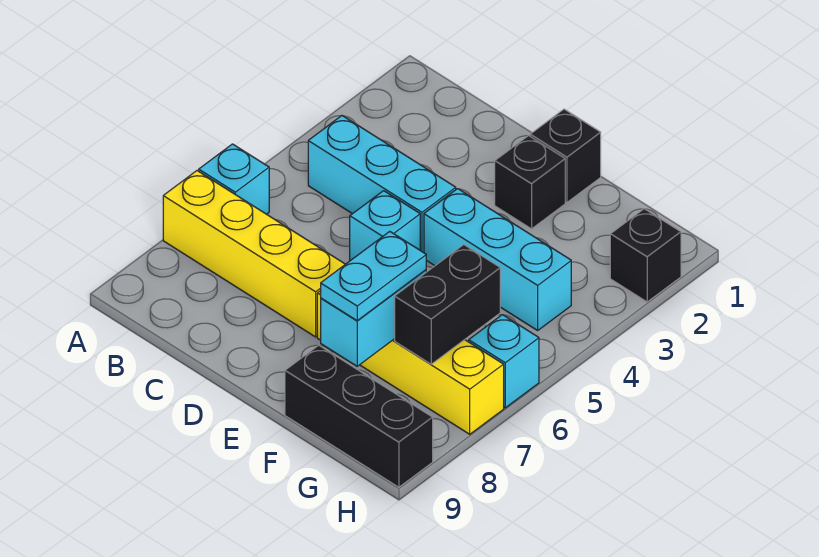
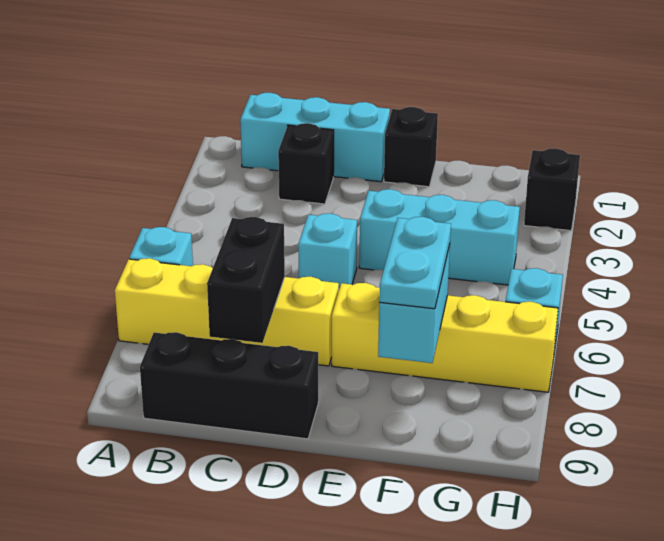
cyan 1x3 brick [308,116,456,253] -> cyan 1x3 brick moved to [240,93,390,182]
black 1x1 brick [495,136,565,229] -> black 1x1 brick moved to [278,123,334,204]
black 1x3 brick [285,345,433,487] -> black 1x3 brick moved to [140,332,318,439]
black 1x2 brick [395,245,500,364] -> black 1x2 brick moved to [207,217,285,343]

